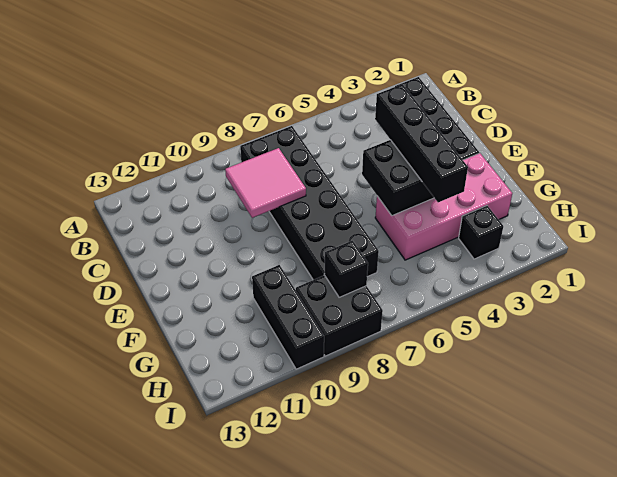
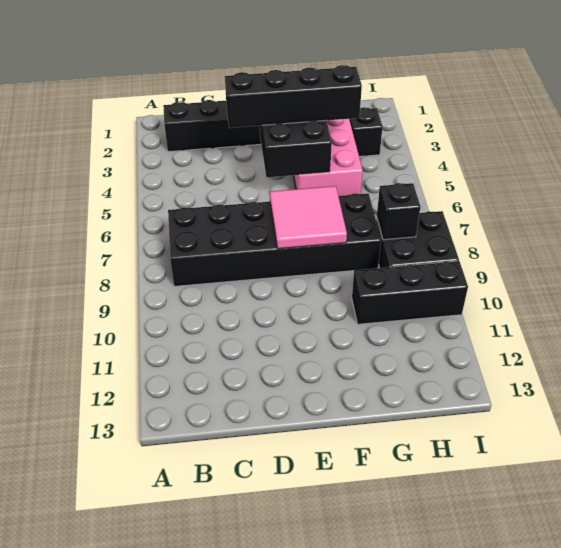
pink 2x2 tile [225,148,306,218] -> pink 2x2 tile moved to [270,186,347,249]

